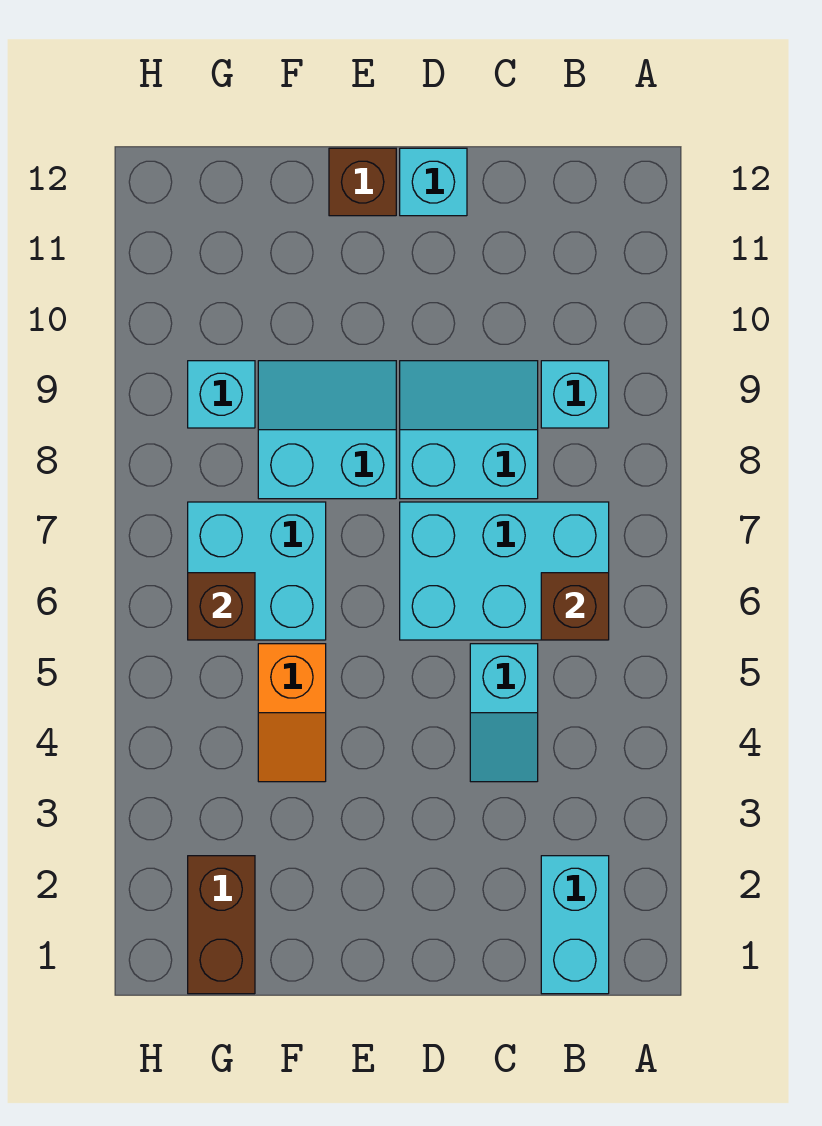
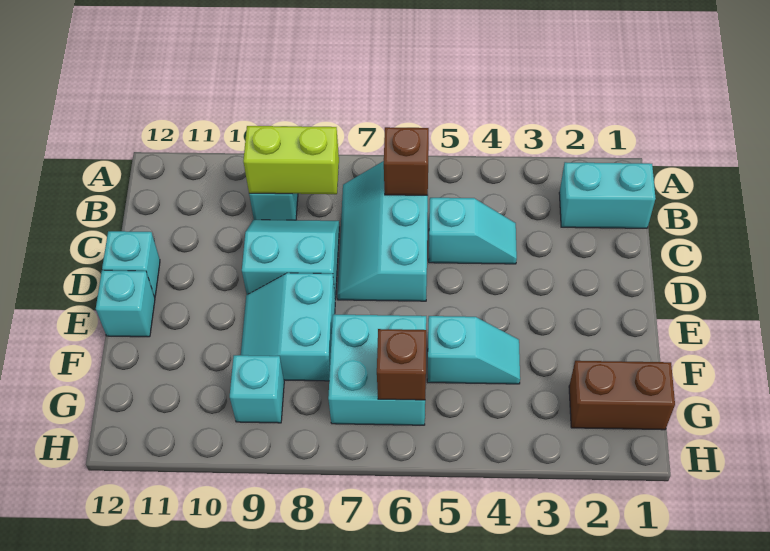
cyan 2x3 brick [400,502,609,640] -> cyan 2x3 slope [337,161,428,301]
none -> lime 1x2 brick [243,126,339,194]
cyan 2x2 slope [400,361,538,499] -> cyan 2x2 slope turned to [242,220,339,299]
brown 1x1 brick [329,148,396,216] -> cyan 1x1 brick [96,270,155,337]
orange 1x2 slope [258,644,326,782] -> cyan 1x2 slope [427,316,520,384]

